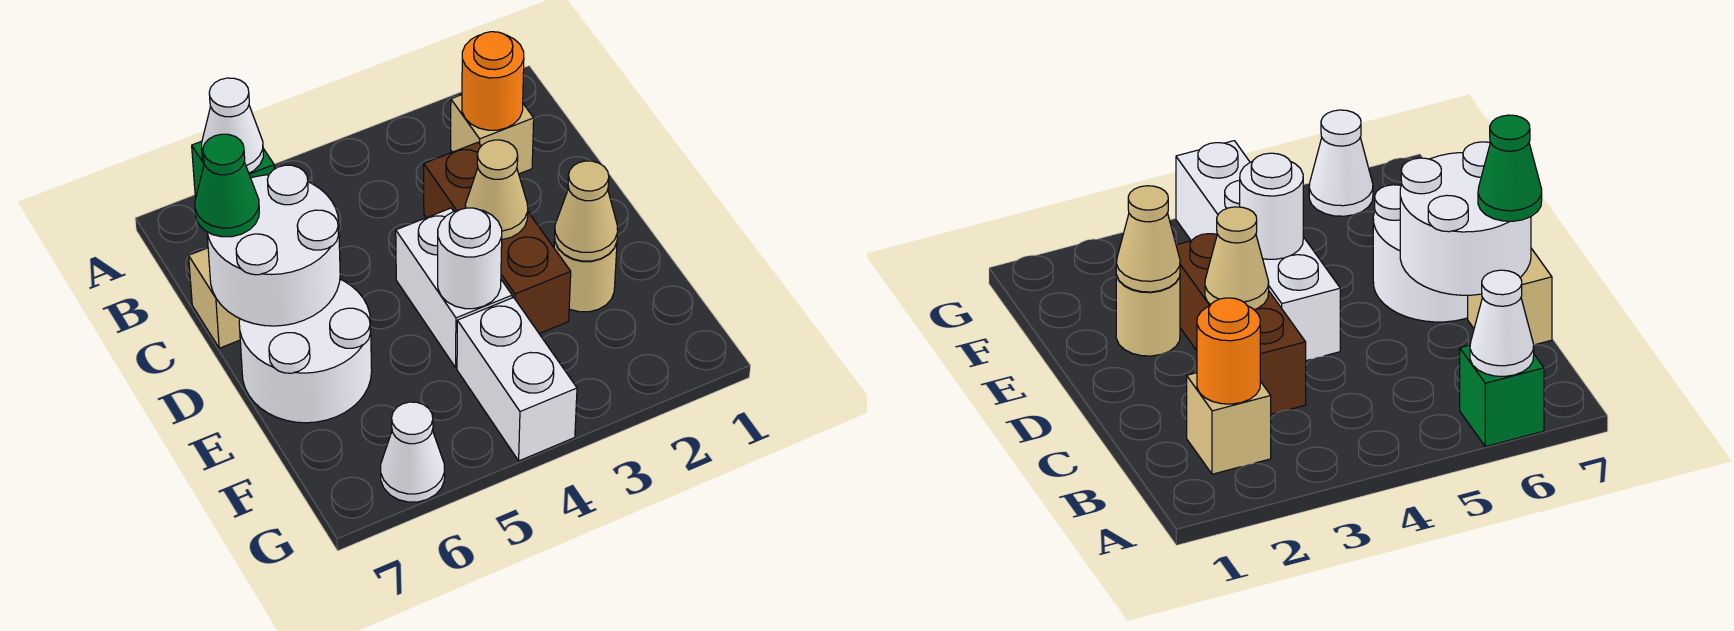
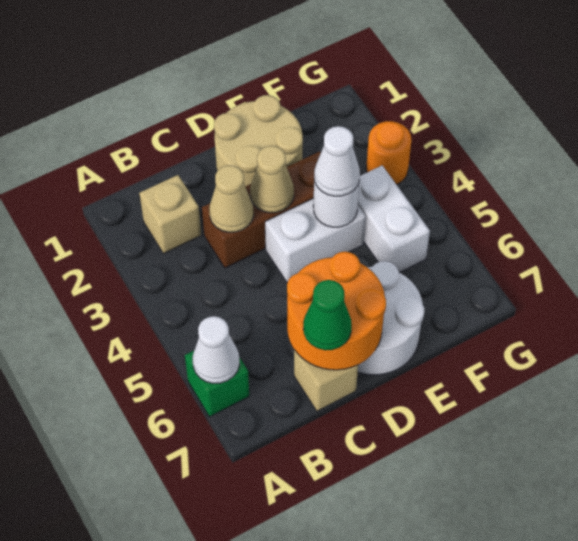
orange 1x1 round brick [462,32,524,130] -> orange 1x1 round brick moved to [366,121,411,185]
white 2x2 round brick [207,165,340,326] -> orange 2x2 round brick [287,252,386,370]
tan 1x1 round brick [554,239,617,312] -> tan 2x2 round brick [214,95,303,186]
tan 1x1 cone [555,161,618,261] -> tan 1x1 cone moved to [209,165,254,232]
white 1x2 brick [457,297,577,461] -> white 1x2 brick turned to [358,166,430,273]
white 1x1 cone [381,402,445,502] -> white 1x1 cone moved to [314,126,360,196]

